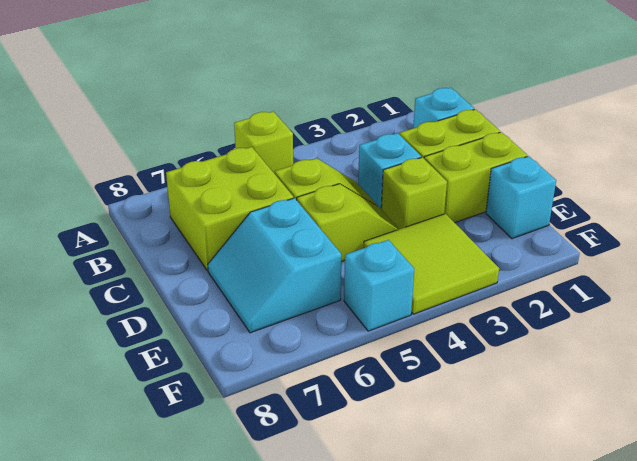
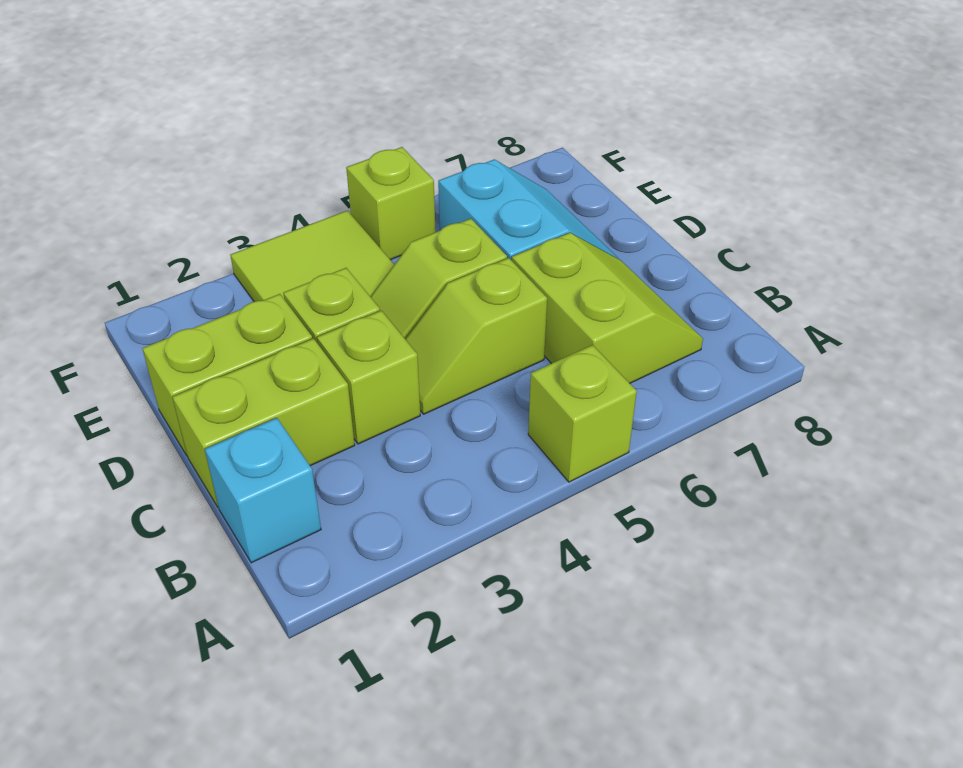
lime 2x2 brick [166,147,294,271] -> lime 2x2 slope [512,233,703,383]
cyan 1x1 brick [358,133,421,208] -> lime 1x1 brick [317,310,420,444]
cyan 1x1 brick [486,156,556,239] -> none
cyan 1x1 brick [344,240,414,331] -> lime 1x1 brick [346,147,436,260]

